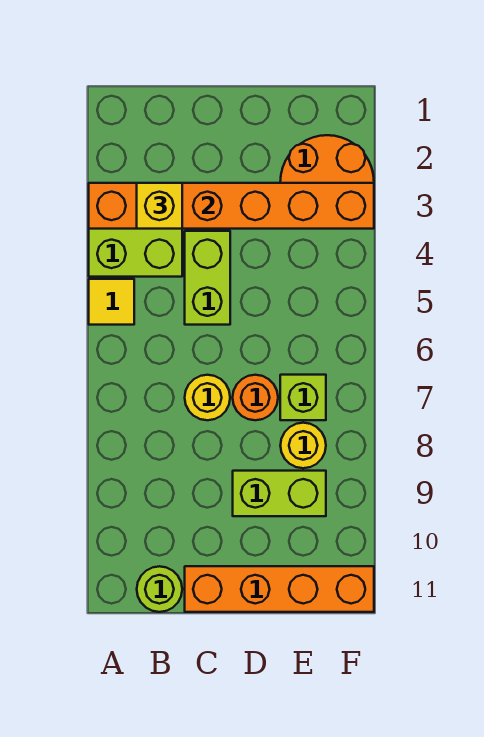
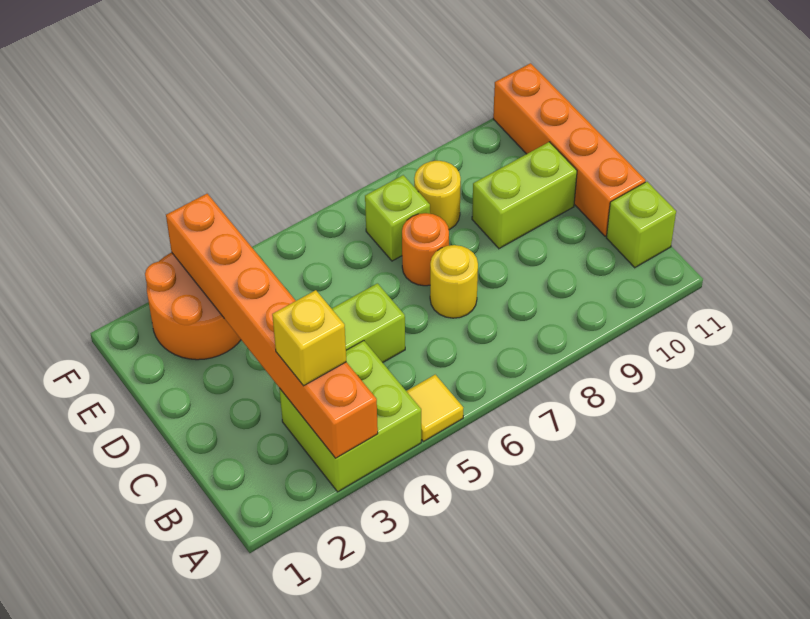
lime 1x1 round brick [137,566,182,612] -> lime 1x1 brick [606,182,676,268]
lime 1x2 brick [233,471,326,516] -> lime 1x2 brick turned to [472,142,577,249]

